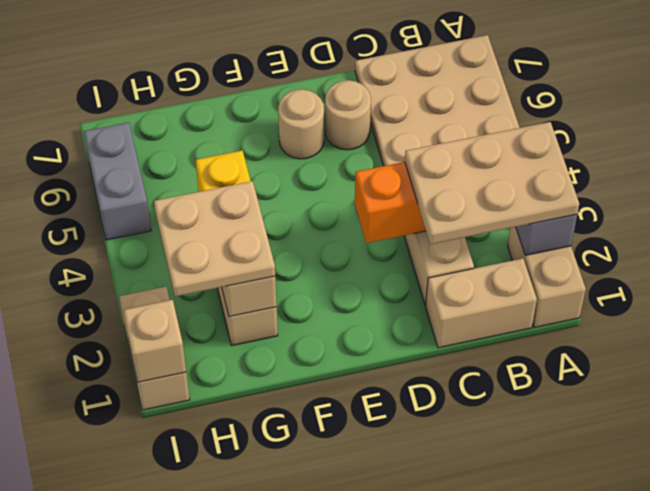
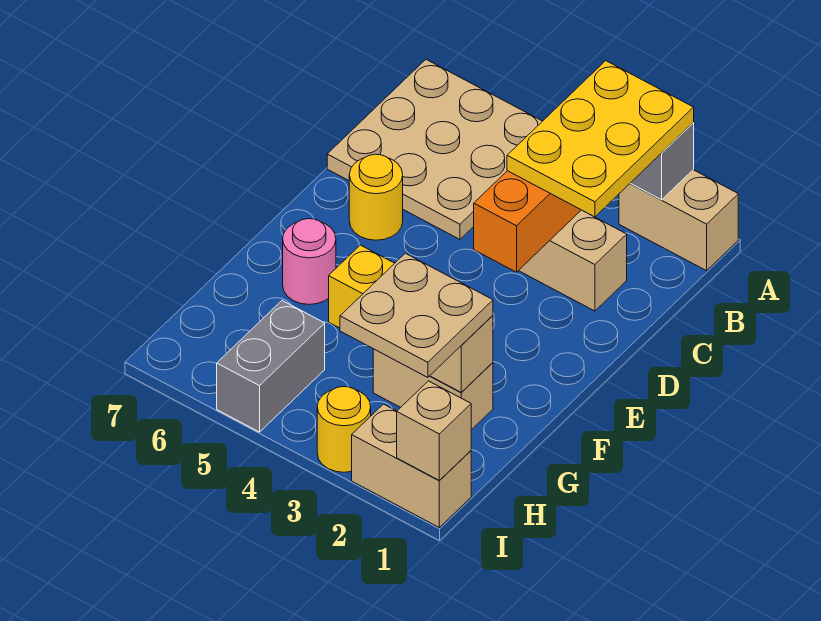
tan 2x3 plate [405,122,579,244] -> yellow 2x3 plate [507,61,694,217]
tan 1x2 brick [426,258,537,348] -> none
tan 1x1 round brick [325,80,371,150] -> yellow 1x1 round brick [349,154,403,240]
tan 1x1 round brick [278,89,324,159] -> none
none -> pink 1x1 round brick [283,219,336,304]
none -> yellow 1x1 round brick [317,387,371,472]
grey 1x2 brick [84,122,151,240] -> grey 1x2 brick turned to [217,301,325,432]

